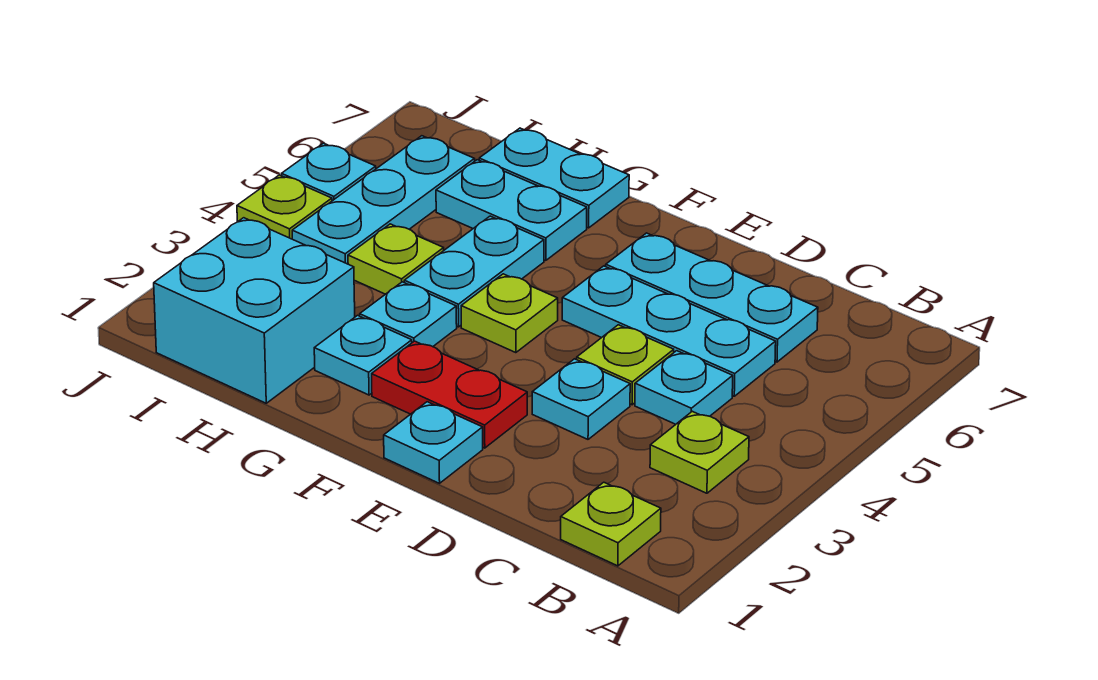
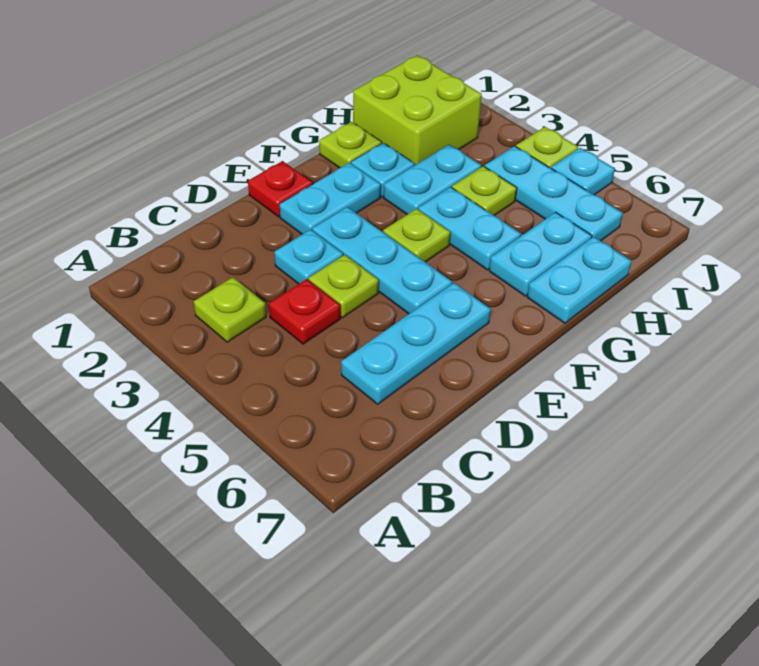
lime 1x1 plate [561,482,661,566] -> lime 1x1 plate moved to [319,122,382,168]
cyan 1x1 plate [635,351,733,424] -> red 1x1 plate [269,279,341,344]
cyan 1x3 plate [562,266,776,396] -> cyan 1x3 plate turned to [312,207,452,314]
cyan 1x1 plate [384,402,483,483] -> red 1x1 plate [248,161,313,217]
red 1x2 plate [372,341,527,448] -> cyan 1x2 plate [280,163,381,234]
cyan 1x1 plate [360,282,457,347] -> cyan 1x2 plate [384,145,481,214]
cyan 2x2 brick [154,218,355,403] -> lime 2x2 brick [353,55,482,165]

